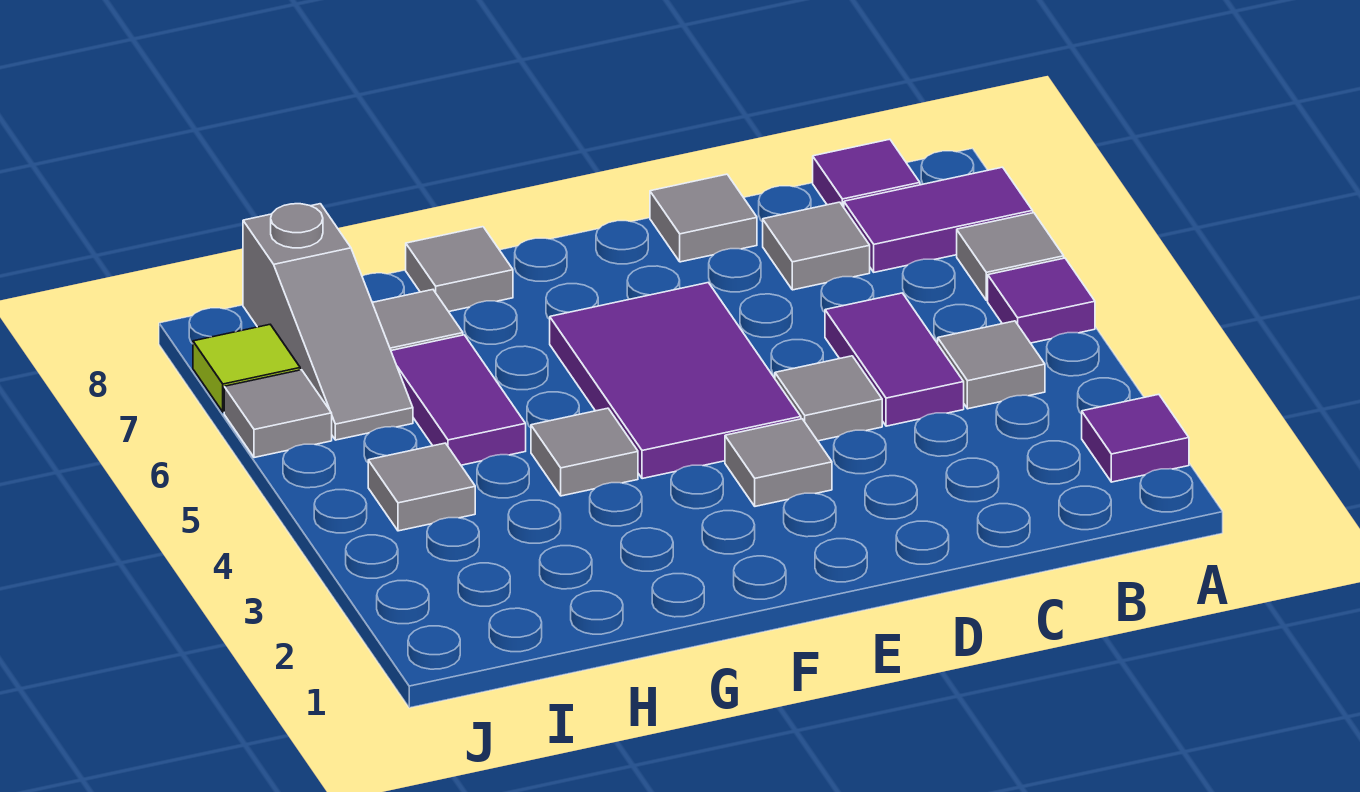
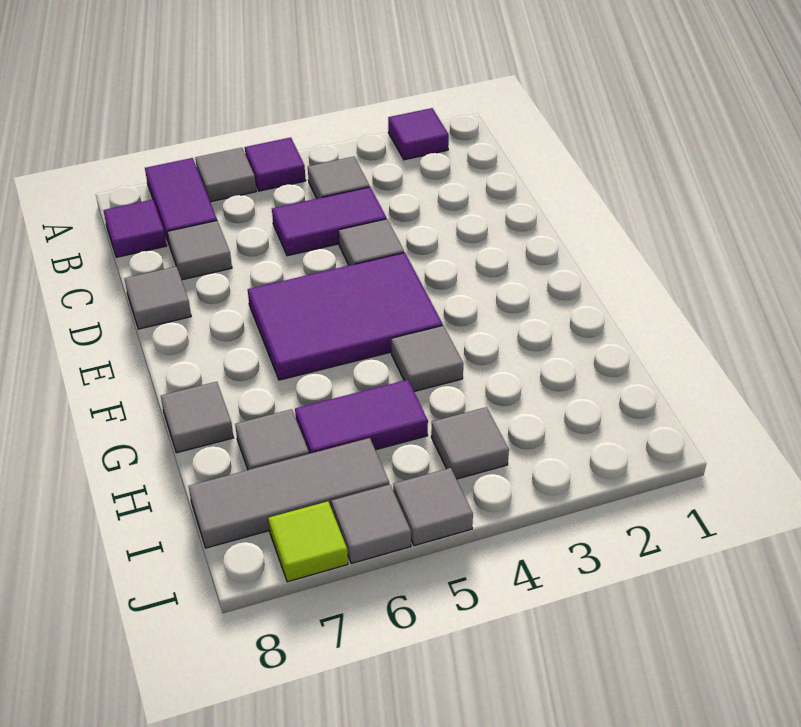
grey 1x1 tile [725,419,832,506] -> grey 1x1 tile moved to [393,468,473,546]
grey 1x3 slope [243,204,413,440] -> grey 1x3 tile [188,438,389,548]

